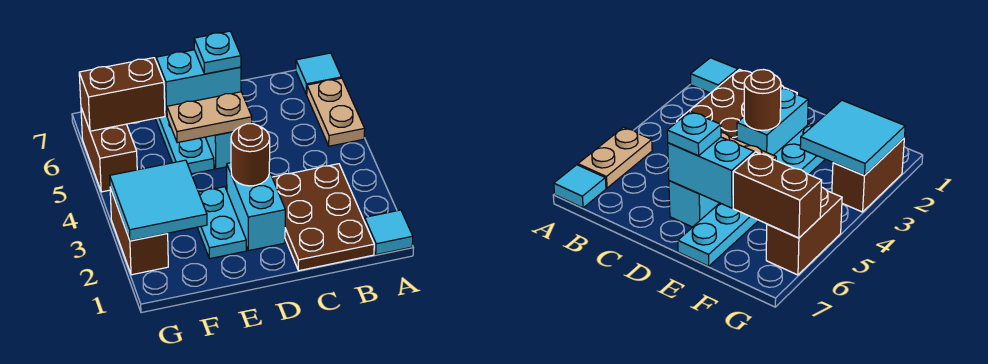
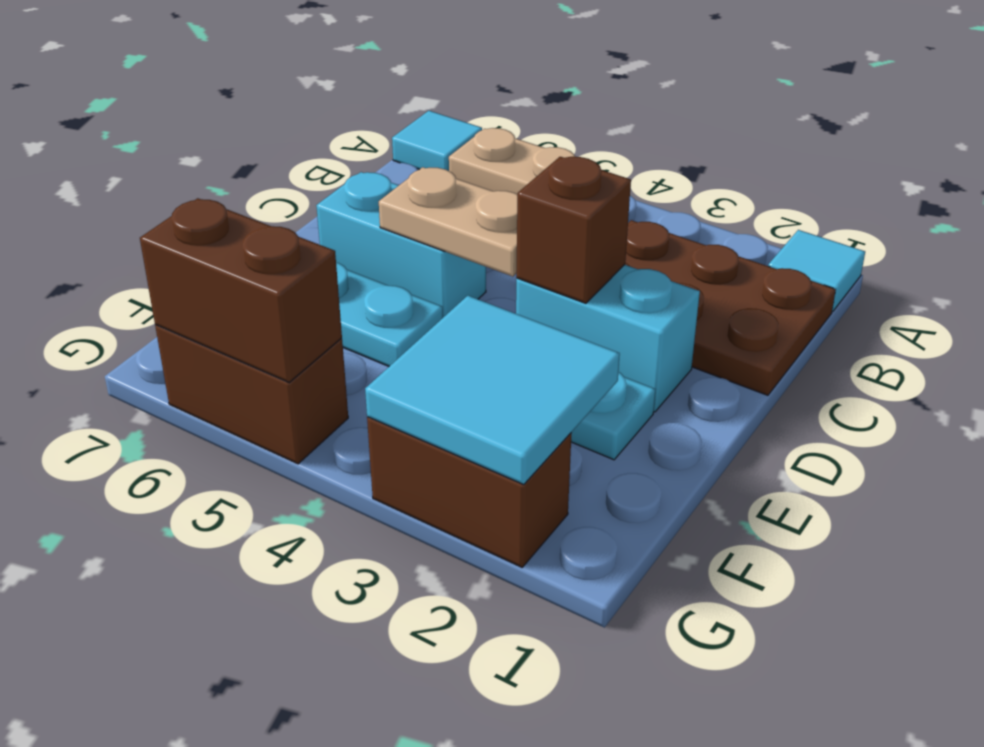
brown 1x1 round brick [231,124,270,186] -> brown 1x1 brick [516,157,631,303]
tan 1x2 plate [167,92,252,143] -> tan 1x2 plate turned to [379,167,517,277]
cyan 1x2 brick [156,50,241,115] -> none
cyan 1x1 plate [194,31,241,74] -> none
brown 1x2 brick [79,58,165,131] -> brown 1x2 brick turned to [140,198,342,382]

